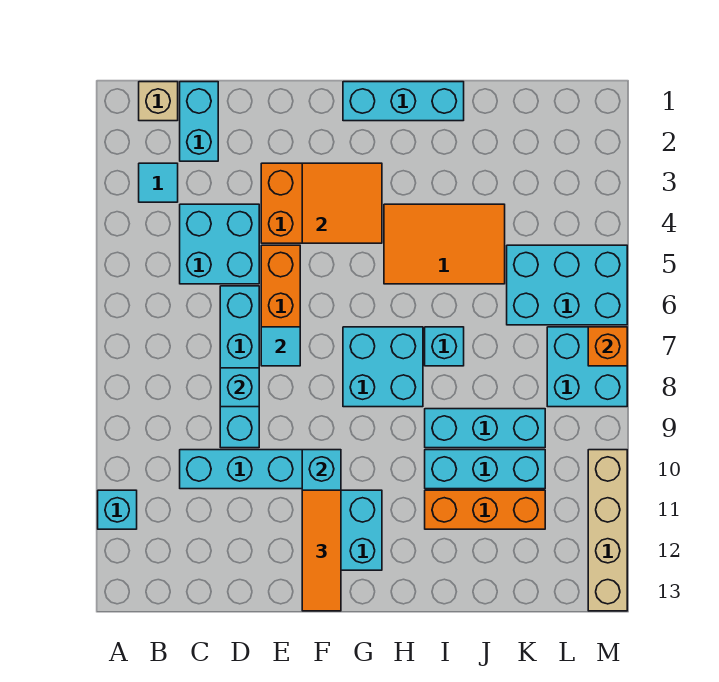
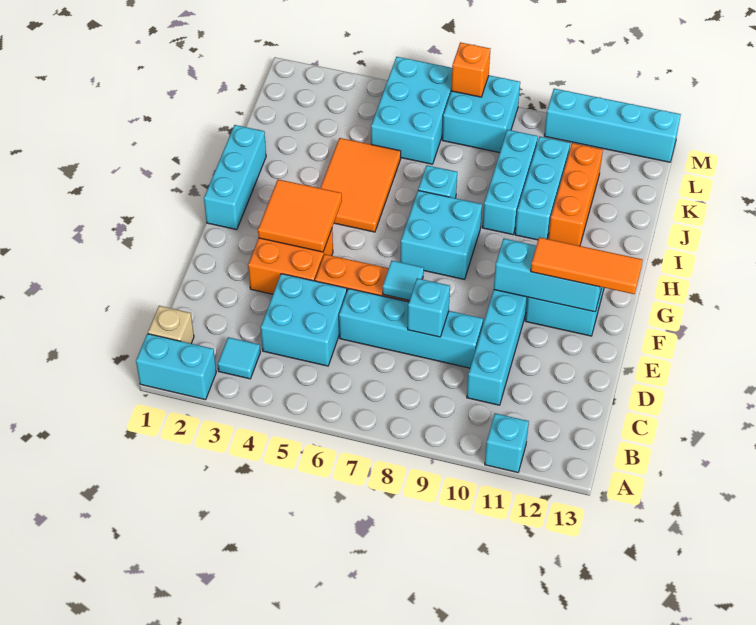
cyan 1x2 brick [180,82,218,161] -> cyan 1x2 brick moved to [136,334,216,400]
tan 1x4 brick [588,450,627,611] -> cyan 1x4 brick [544,89,681,162]

